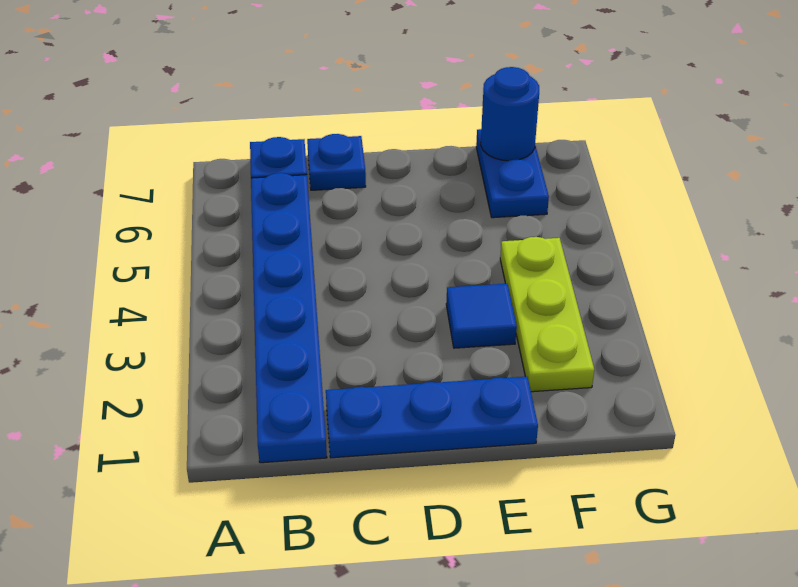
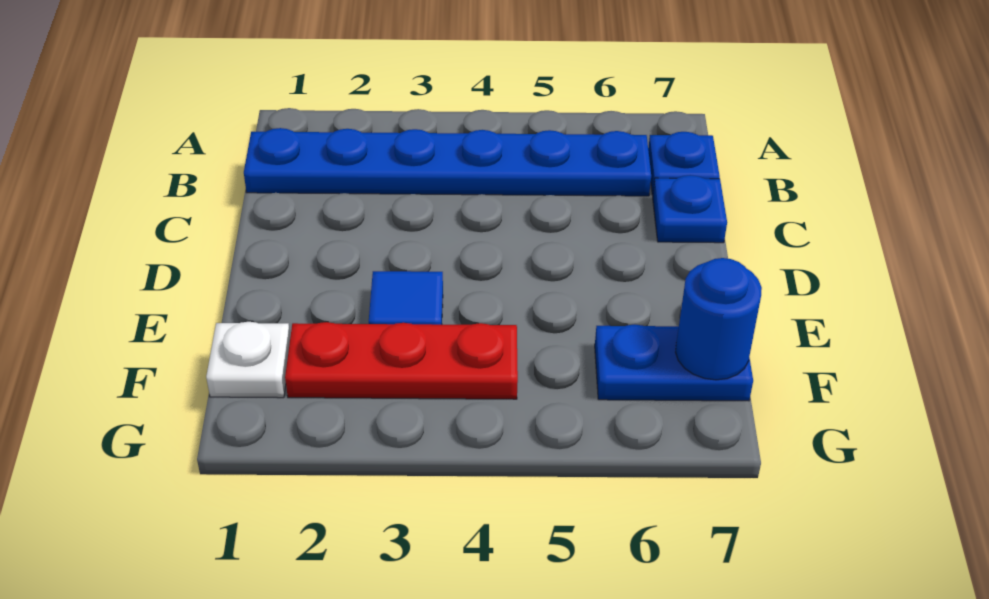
blue 1x3 plate [326,377,538,458] -> none
none -> white 1x1 plate [206,322,290,398]
lime 1x3 plate [500,237,594,392] -> red 1x3 plate [285,322,518,399]

